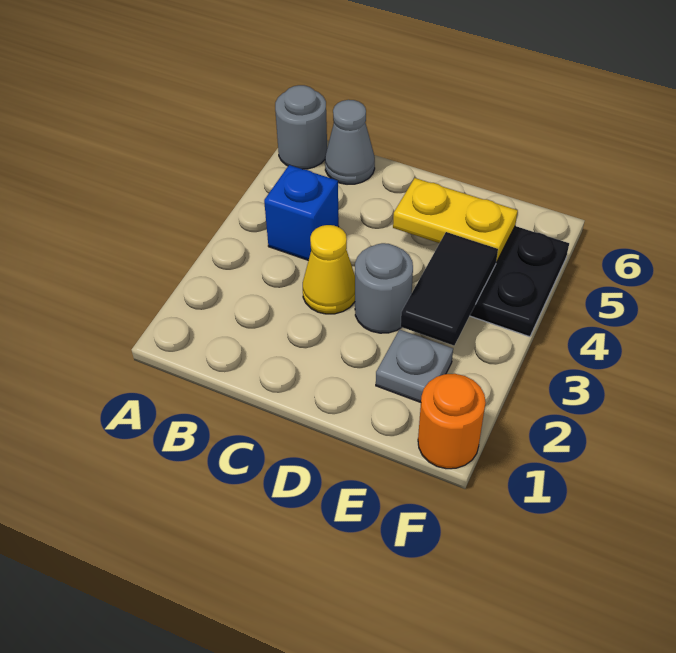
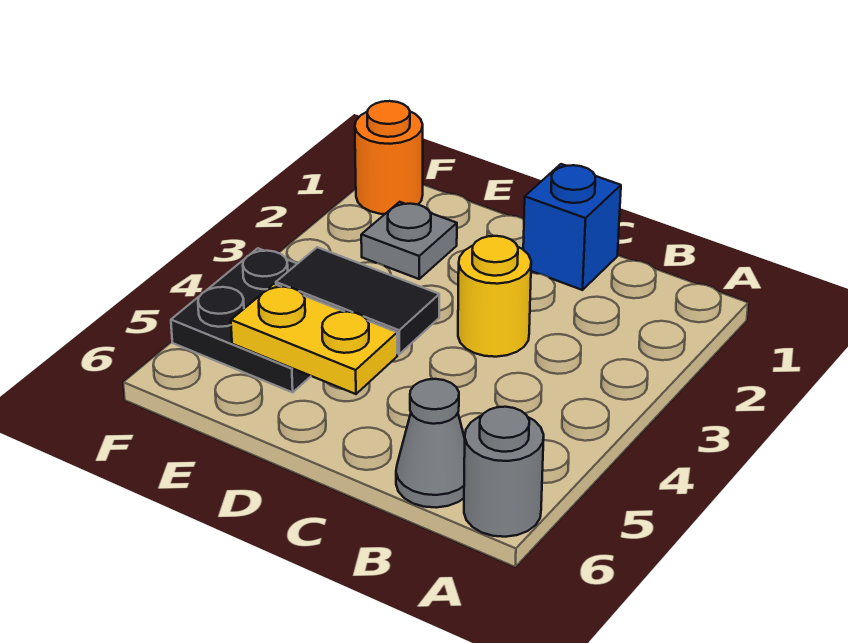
blue 1x1 brick [264,165,339,260] -> blue 1x1 brick moved to [523,164,621,290]
yellow 1x1 cone [303,225,355,314] -> yellow 1x1 round brick [458,236,531,357]
grey 1x1 round brick [355,243,413,333] -> none
black 1x2 tile [401,232,498,346] -> black 1x2 tile turned to [276,247,439,354]

